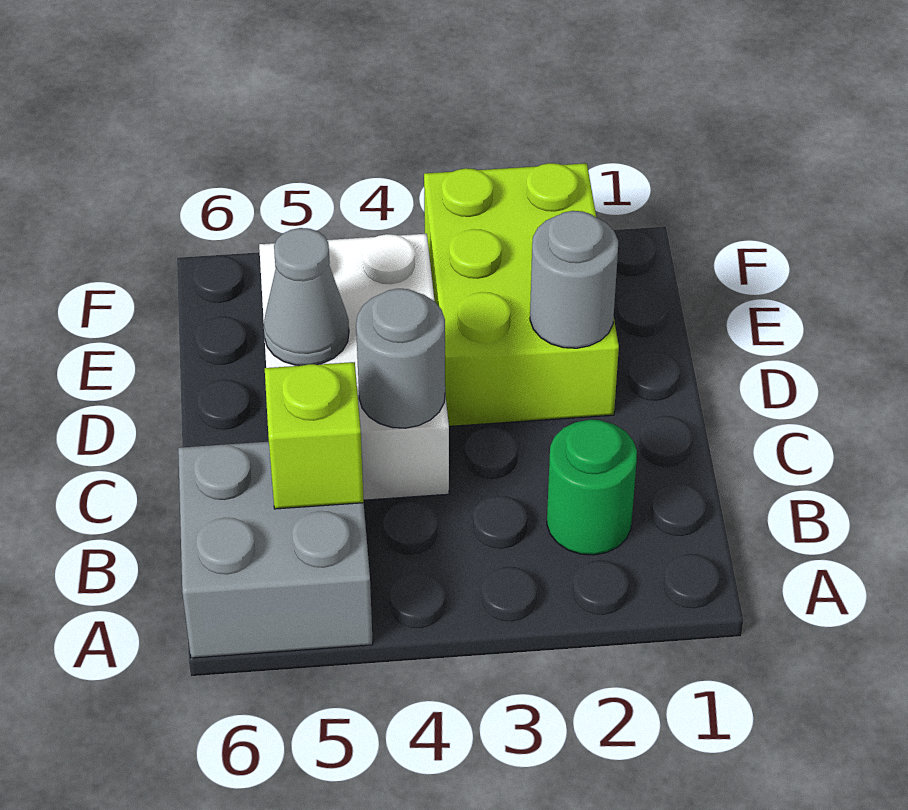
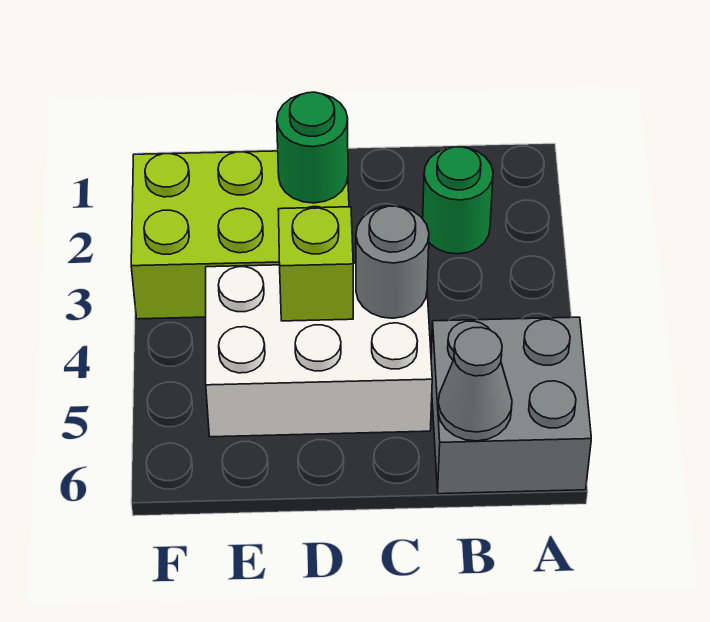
lime 1x1 brick [265,362,364,509] -> lime 1x1 brick moved to [278,207,353,321]
grey 1x1 round brick [530,211,618,348] -> green 1x1 round brick [277,92,348,203]
grey 1x1 cone [264,228,349,366] -> grey 1x1 cone moved to [438,327,512,441]

